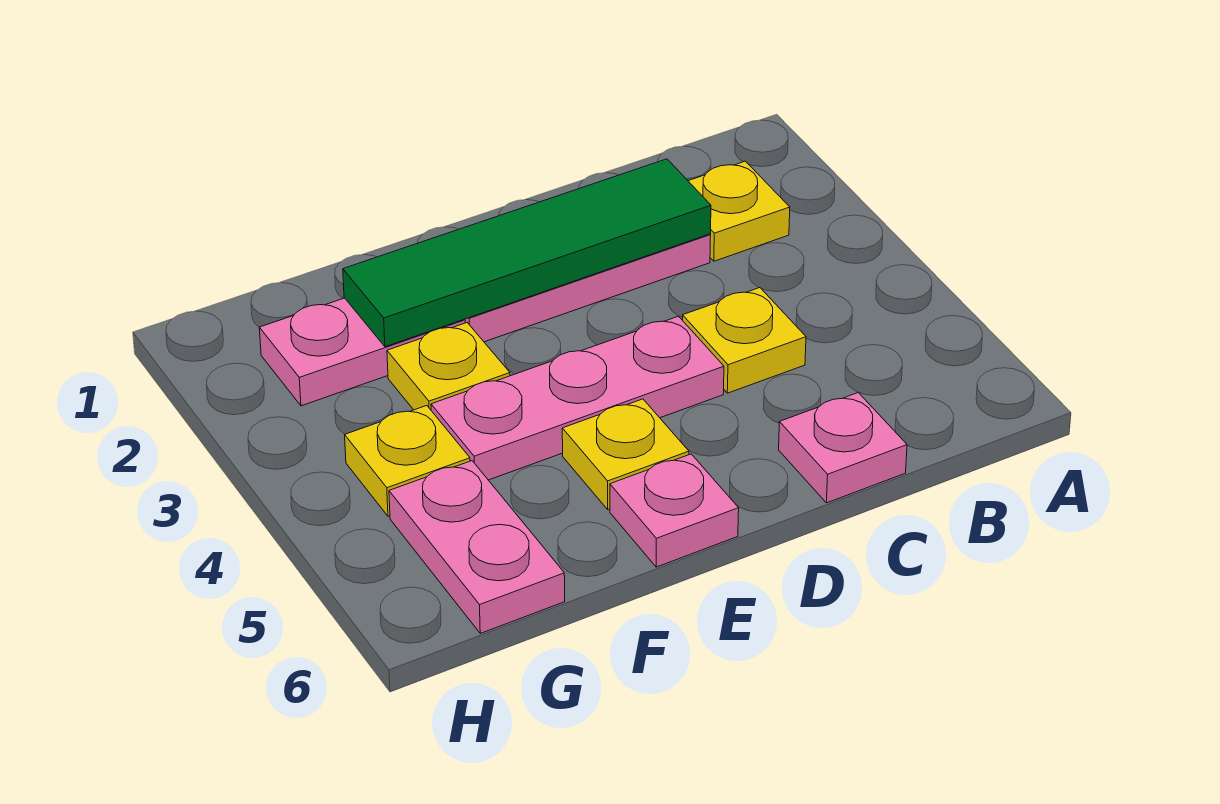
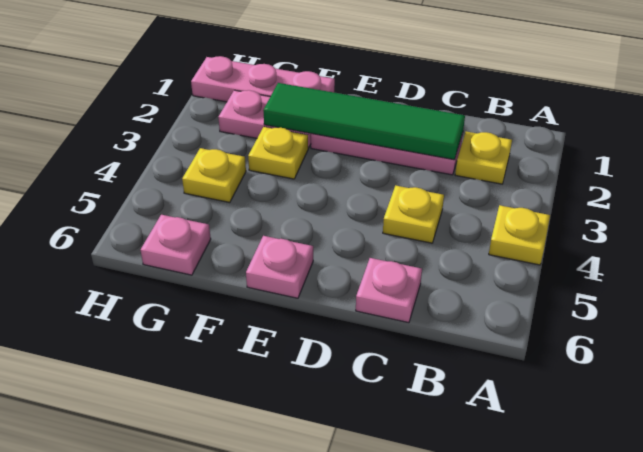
pink 1x3 plate [431,316,724,480] -> pink 1x3 plate moved to [191,56,335,102]
yellow 1x1 plate [562,399,689,509] -> yellow 1x1 plate moved to [489,205,550,265]
pink 1x2 plate [389,461,565,633] -> pink 1x1 plate [141,215,211,275]

